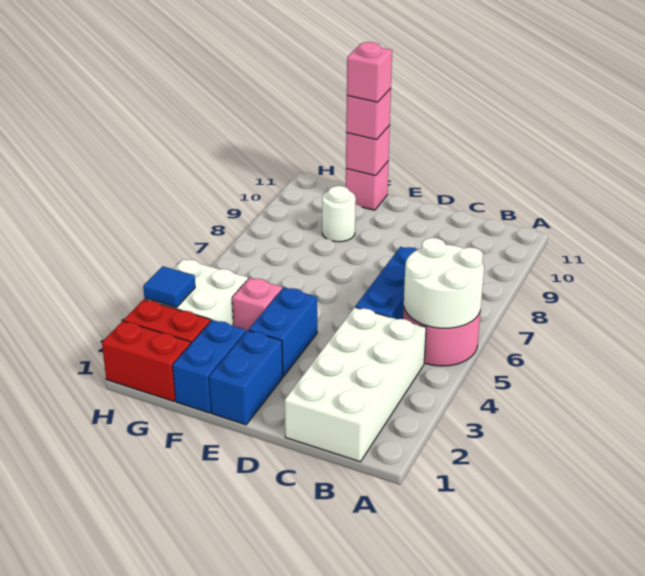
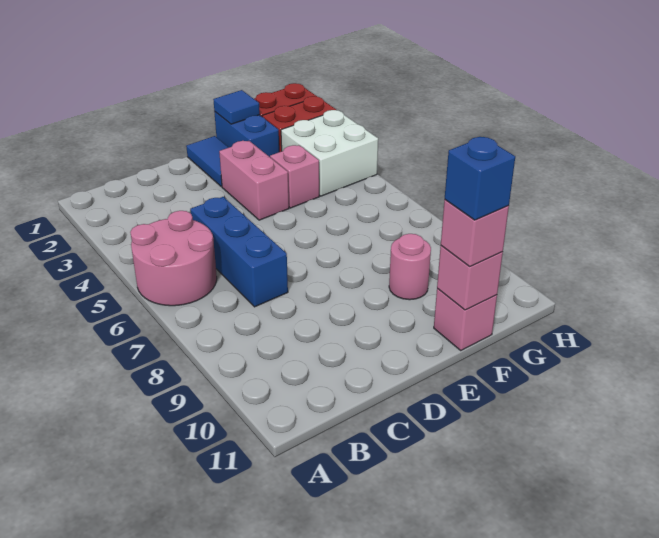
white 2x2 round brick [404,238,484,328] -> none
white 2x4 brick [285,307,426,462] -> none
blue 1x2 brick [209,330,283,425] -> blue 1x2 tile [186,136,229,187]
blue 1x2 brick [249,287,317,376] -> pink 1x2 brick [219,141,289,220]
white 1x1 round brick [322,186,356,242] -> pink 1x1 round brick [389,234,431,300]
pink 1x1 brick [347,42,392,102] -> blue 1x1 brick [445,137,515,220]
blue 1x1 tile [143,266,195,307] -> blue 1x1 tile moved to [213,90,260,124]

